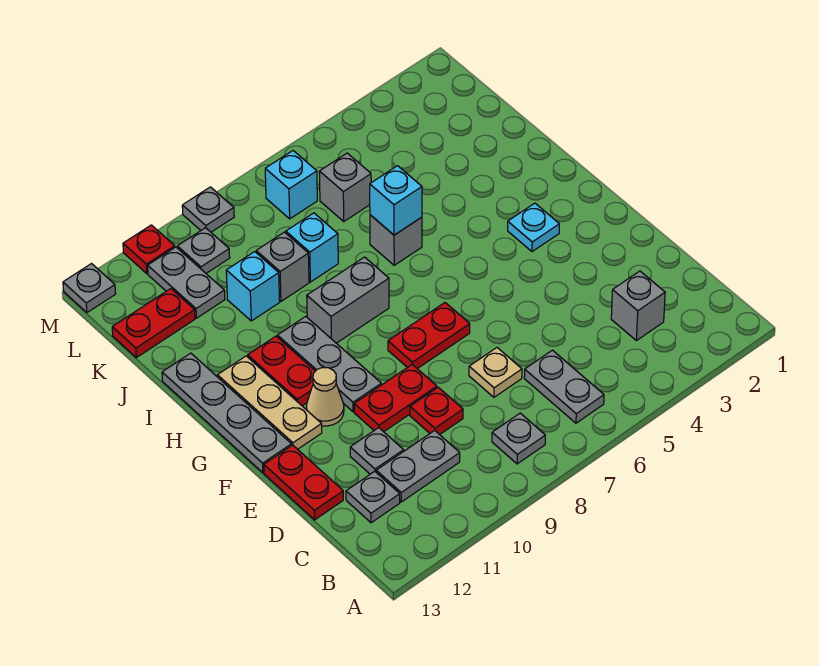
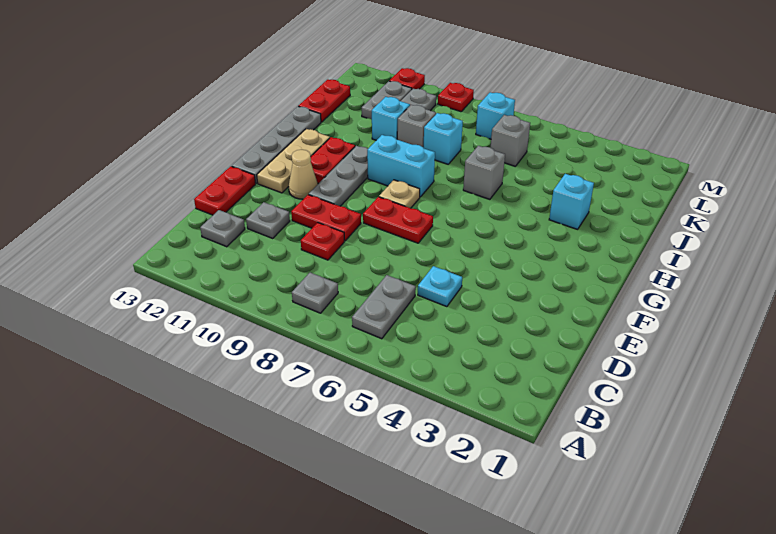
grey 1x1 brick [611,271,665,341] -> none
grey 1x2 plate [376,431,460,502] -> none
tan 1x1 plate [469,348,522,397] -> tan 1x1 plate moved to [379,180,420,208]
cyan 1x1 plate [508,203,559,252] -> cyan 1x1 plate moved to [418,266,462,307]
grey 1x2 brick [307,257,389,343] -> cyan 1x2 brick [367,135,435,197]
cyan 1x1 brick [370,166,422,235] -> cyan 1x1 brick moved to [549,174,594,229]
red 1x2 plate [112,289,195,358] -> red 1x2 plate turned to [299,80,350,122]
grey 1x1 plate [182,187,234,232] -> red 1x1 plate [438,83,474,112]
grey 1x1 plate [63,264,116,312] -> none

